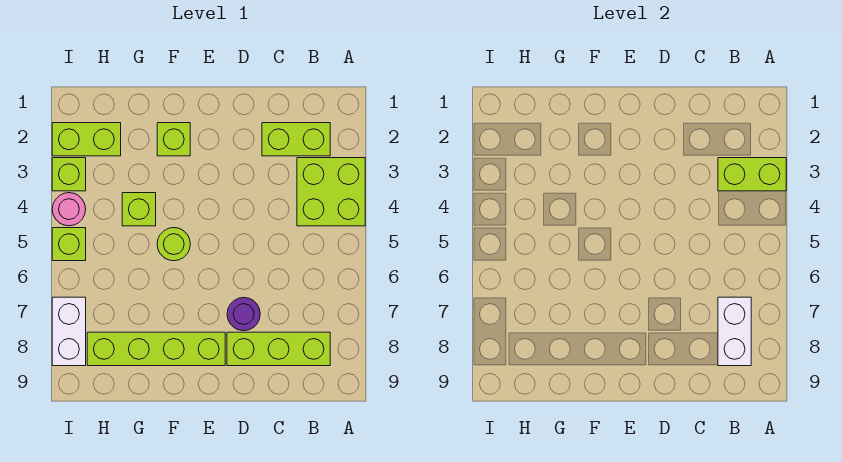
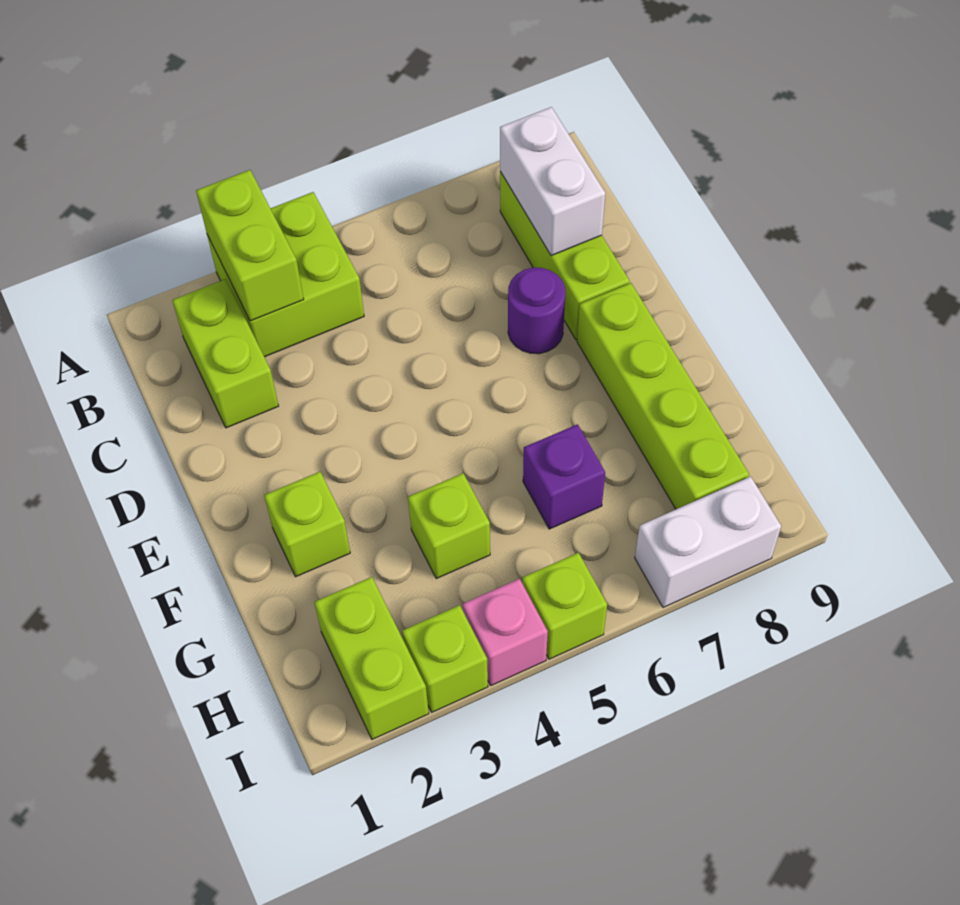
white 1x2 brick [718,297,751,366] -> white 1x2 brick turned to [500,107,605,256]
lime 1x1 round brick [157,228,190,261] -> none
none -> purple 1x1 brick [523,424,605,529]
pink 1x1 round brick [52,193,86,226] -> pink 1x1 brick [463,579,548,685]

